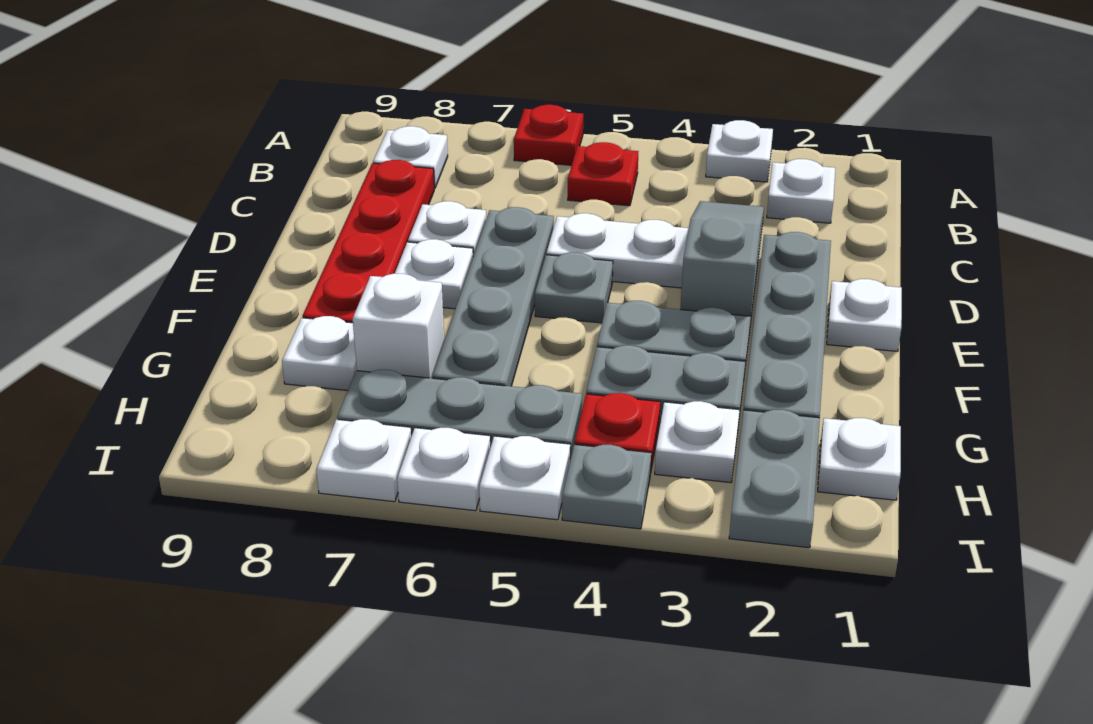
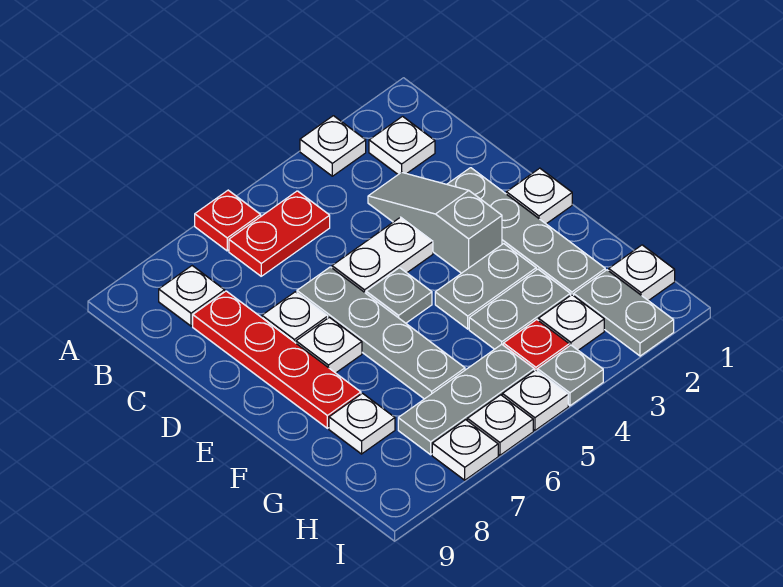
red 1x1 plate [568,142,638,206] -> red 1x2 plate [229,191,330,276]
white 1x1 brick [353,274,444,378] -> none

